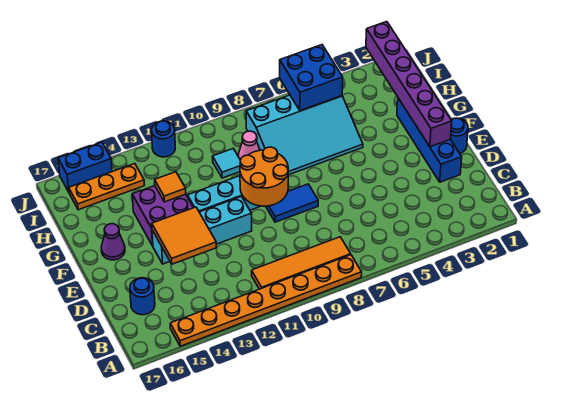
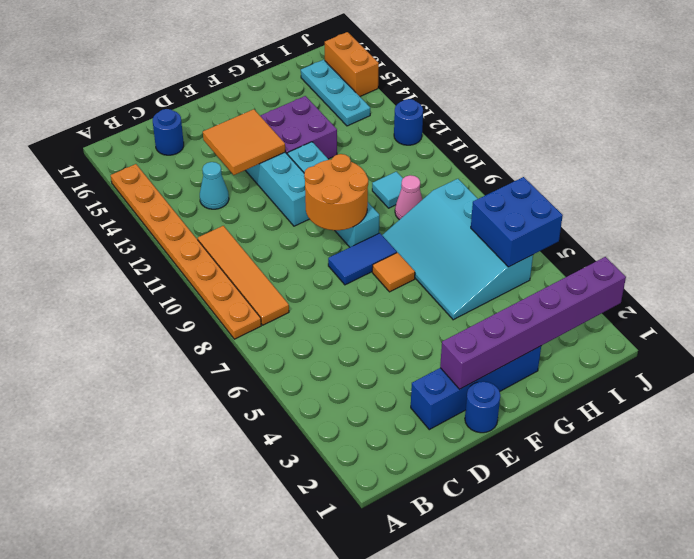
none -> cyan 1x1 cone [200,162,229,209]
blue 1x2 tile [266,184,318,222] -> blue 1x2 tile turned to [328,233,397,285]
purple 1x1 cone [101,224,125,260] -> none
orange 1x1 tile [155,172,186,202] -> orange 1x1 tile moved to [372,253,415,292]
orange 1x3 plate [69,164,144,210] -> cyan 1x3 plate [301,60,370,126]
blue 1x2 brick [58,142,112,192] -> orange 1x2 brick [325,32,379,96]

